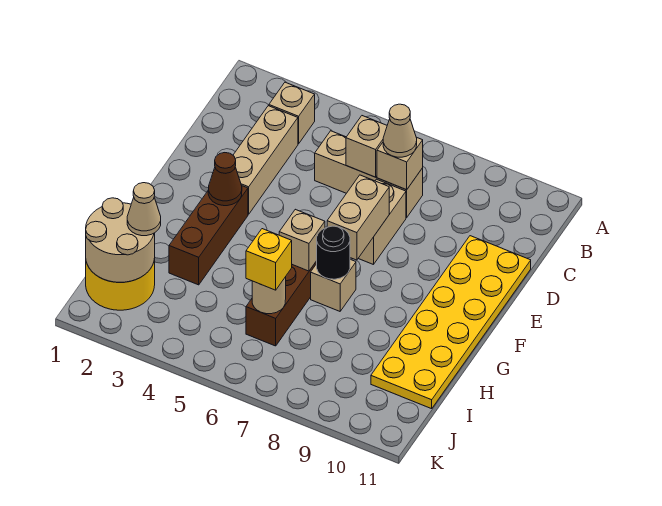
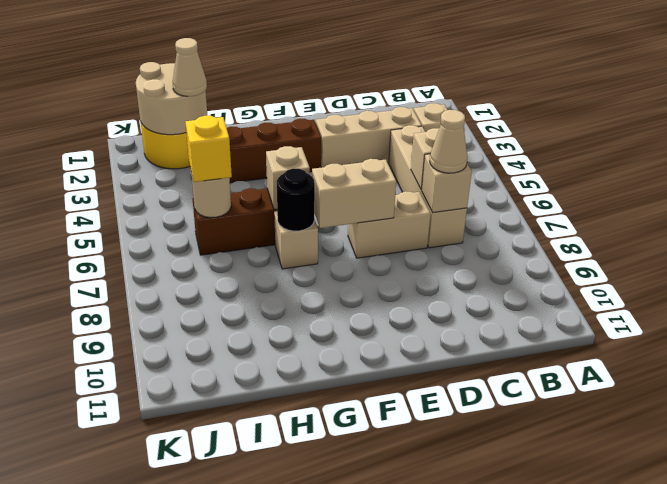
tan 1x3 brick [315,131,423,217] -> tan 1x4 brick [389,125,467,248]
yellow 2x6 plate [371,236,531,409] -> none
brown 1x1 cone [208,153,242,206] -> none

